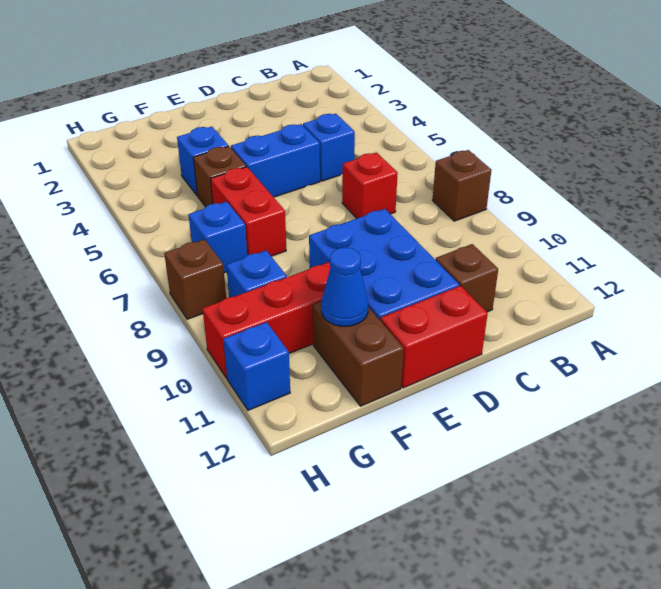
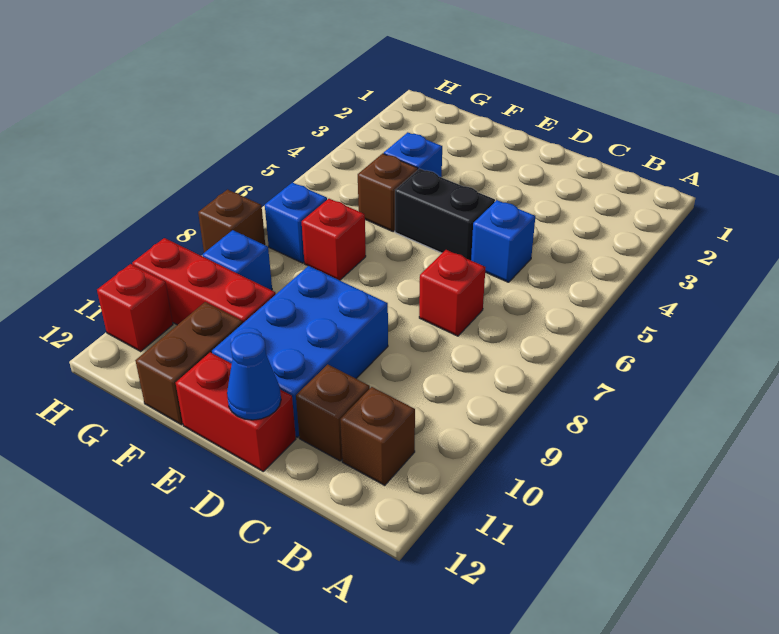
brown 1x1 brick [432,150,491,221] -> brown 1x1 brick moved to [340,387,415,485]
blue 1x2 brick [231,124,320,197] -> black 1x2 brick [395,169,495,260]
red 1x2 brick [211,167,286,256] -> red 1x1 brick [302,199,366,280]
blue 1x1 cone [321,247,368,326] -> blue 1x1 cone moved to [227,333,281,420]
blue 1x1 brick [223,322,290,410] -> red 1x1 brick [97,264,173,351]

